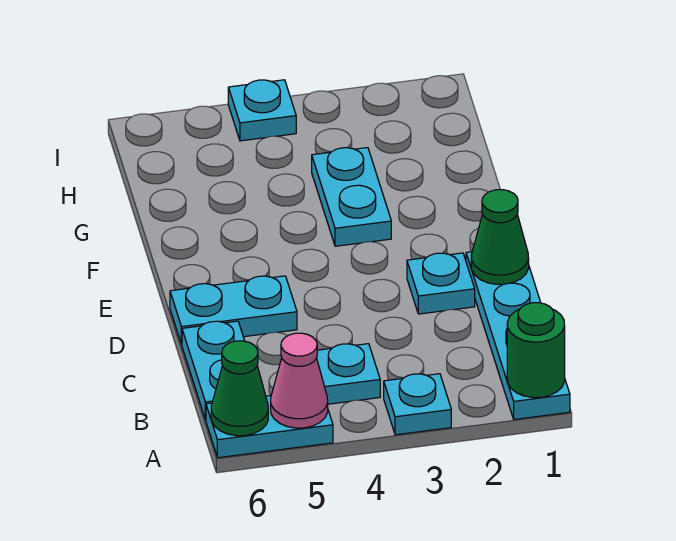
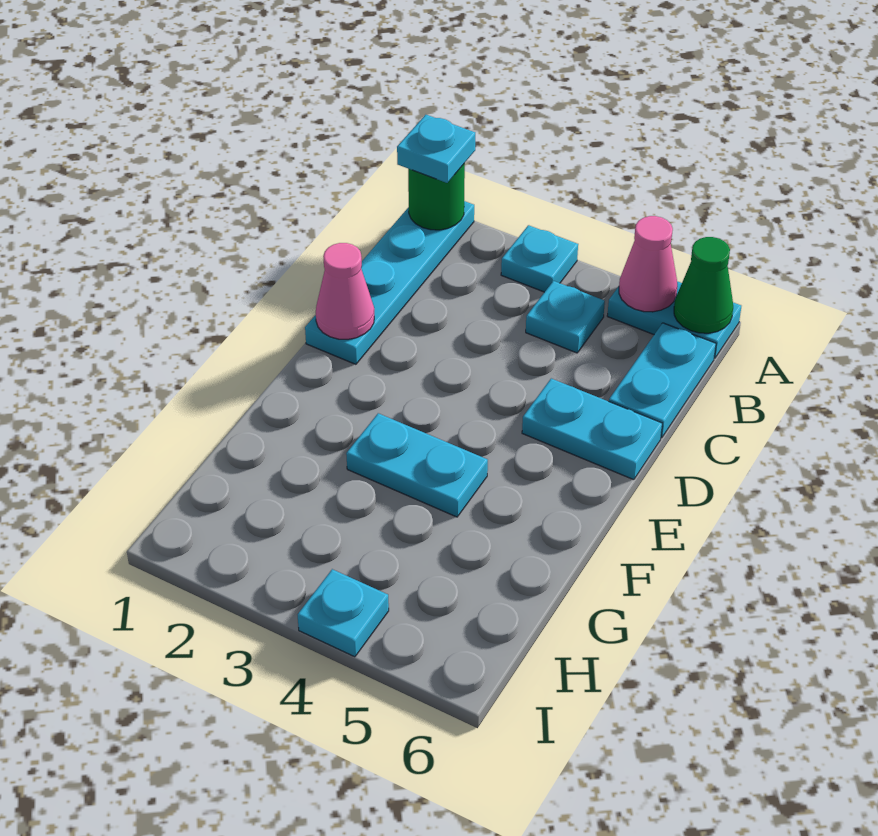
green 1x1 cone [471,190,529,284] -> pink 1x1 cone [316,243,374,339]
cyan 1x1 plate [407,253,475,314] -> cyan 1x1 plate moved to [397,115,475,183]
cyan 1x2 plate [312,148,391,246] -> cyan 1x2 plate turned to [346,413,488,517]

